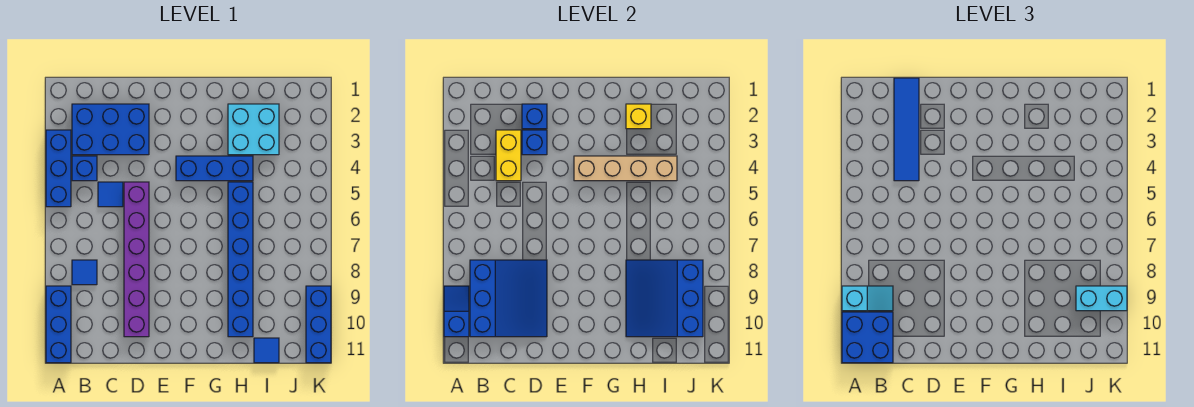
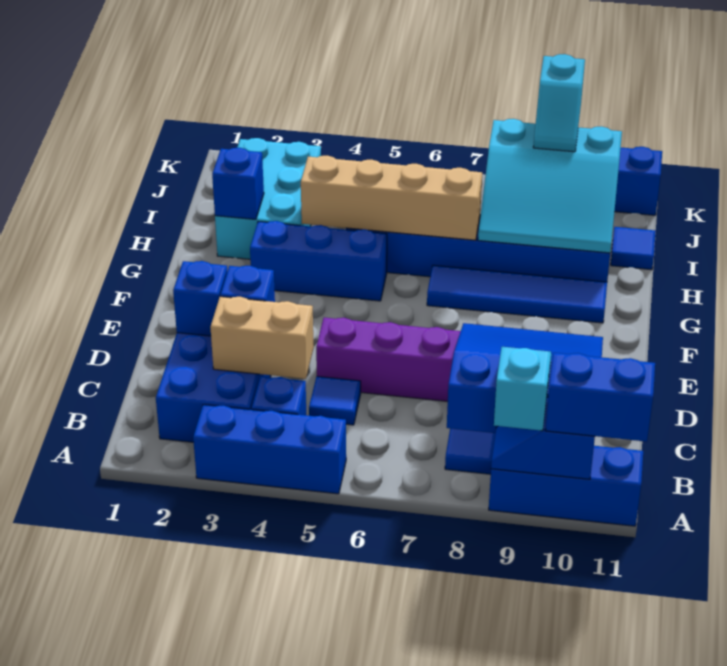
blue 2x2 brick [842,312,893,363] -> blue 1x2 brick [545,353,655,442]
blue 1x4 tile [894,78,919,181] -> blue 1x4 tile moved to [427,265,607,323]
yellow 1x2 brick [496,130,521,181] -> tan 1x2 brick [210,297,314,379]
blue 1x3 brick [176,156,253,181] -> blue 1x3 brick turned to [250,221,387,301]
tan 1x4 brick [574,156,677,181] -> tan 1x4 brick turned to [301,156,482,240]
cyan 2x2 brick [228,104,279,155] -> cyan 2x3 brick [215,138,321,259]
yellow 1x1 brick [626,104,651,129] -> blue 1x1 brick [212,148,264,219]
blue 3x3 slope [626,260,703,337] -> cyan 3x3 slope [478,119,622,253]
cyan 1x2 brick [1076,286,1127,311] -> cyan 1x2 slope [533,54,585,152]

